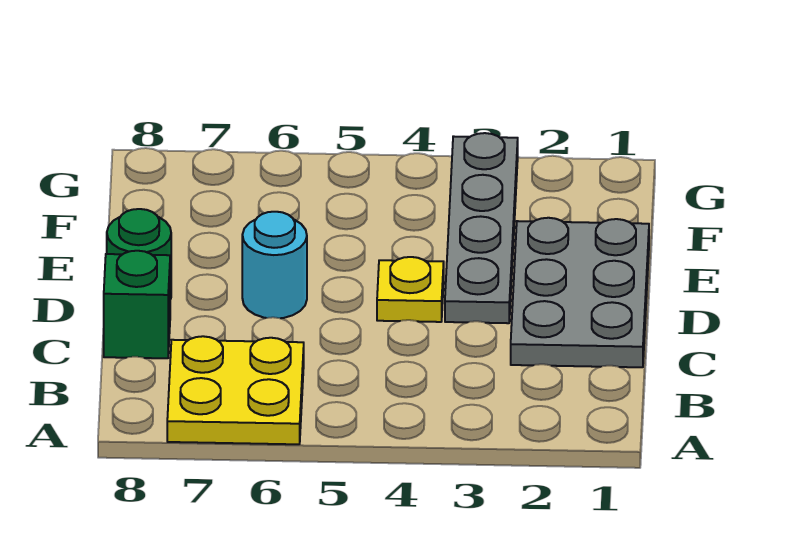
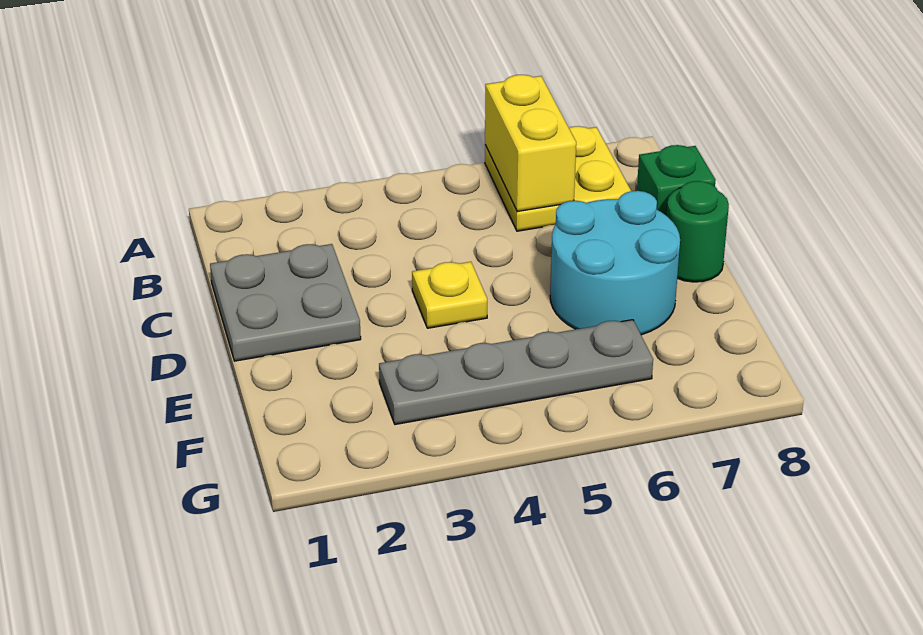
none -> yellow 1x2 brick [485,75,576,211]
grey 2x3 plate [511,218,649,367] -> grey 2x2 plate [210,244,361,361]
grey 1x4 plate [445,133,518,323] -> grey 1x4 plate turned to [379,320,653,425]
cyan 1x1 round brick [242,212,307,318] -> cyan 2x2 round brick [550,191,680,335]

